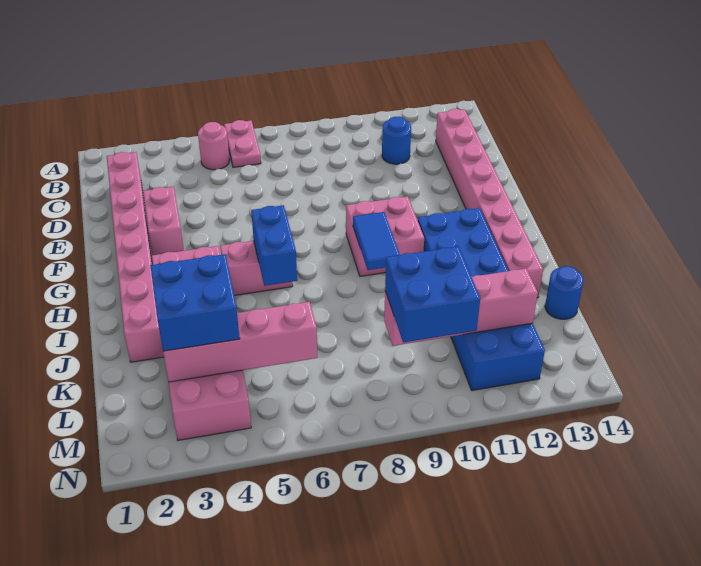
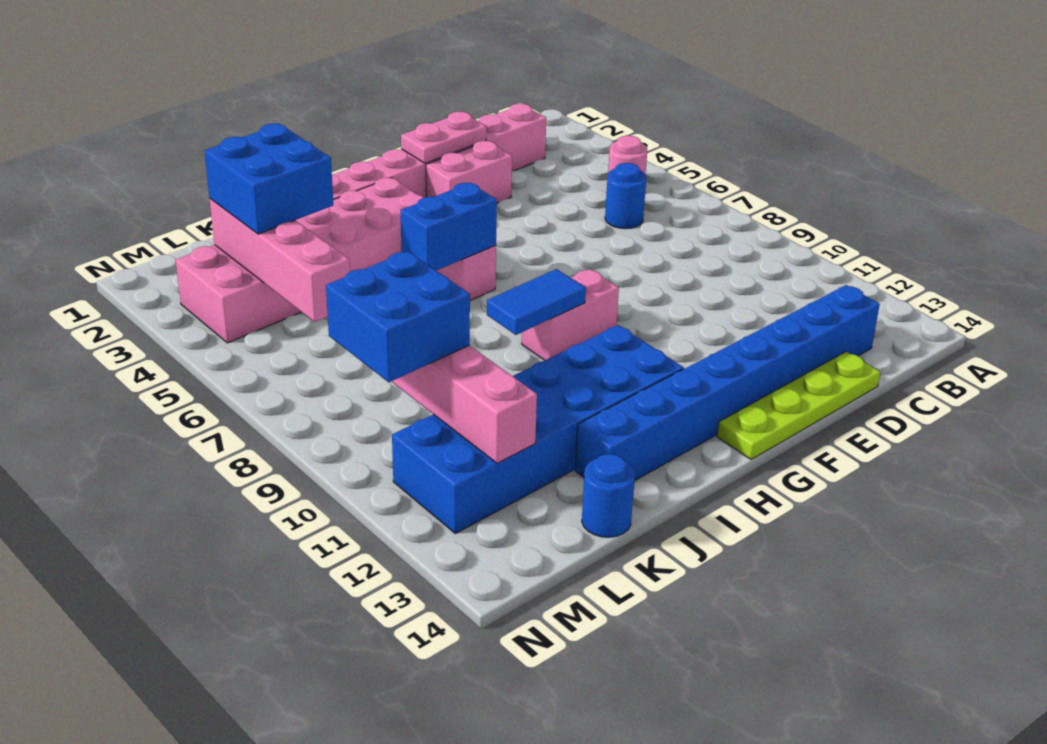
pink 1x2 plate [224,120,261,167] -> pink 1x2 plate moved to [401,112,487,163]
blue 1x1 round brick [382,117,411,164] -> blue 1x1 round brick moved to [605,163,646,229]
pink 1x8 brick [436,109,543,298] -> blue 1x8 brick [575,285,880,481]
none -> lime 1x4 plate [717,352,880,460]
pink 2x2 brick [346,196,424,276] -> pink 1x2 brick [522,269,619,360]

